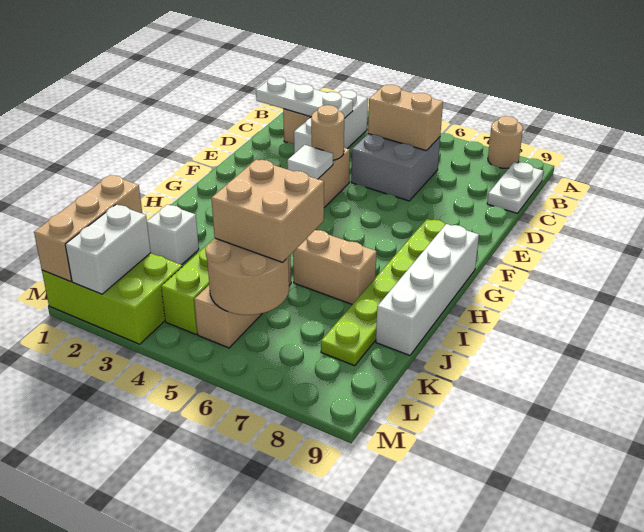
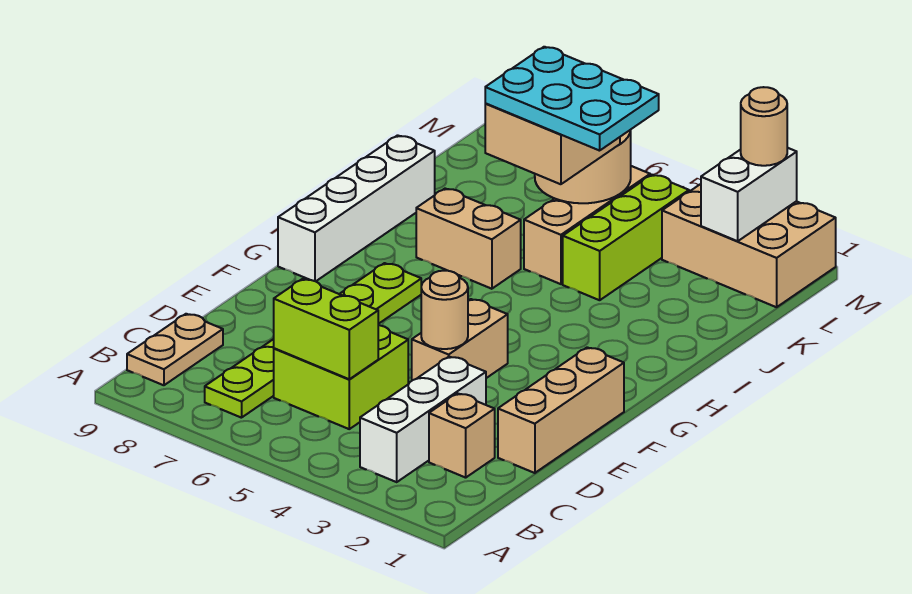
tan 1x1 round brick [488,116,523,168] -> tan 1x1 round brick moved to [741,87,787,166]
white 1x2 plate [487,162,543,213] -> tan 1x2 plate [127,314,223,385]
white 1x3 plate [256,77,353,118] -> none
grey 2x2 brick [351,134,440,201] -> lime 2x2 brick [274,325,408,429]
tan 1x2 brick [368,85,443,151] -> lime 1x2 brick [274,279,378,379]
white 1x1 tile [287,145,333,179] -> none
lime 1x6 plate [321,219,445,366] -> lime 1x6 plate moved to [205,263,421,418]
white 1x1 brick [147,205,199,265] -> none
none -> cyan 2x3 plate [485,47,659,151]
tan 1x3 brick [34,175,142,282] -> tan 1x3 brick moved to [498,347,624,473]
lime 2x3 brick [42,253,182,344] -> tan 2x3 brick [662,184,836,307]

